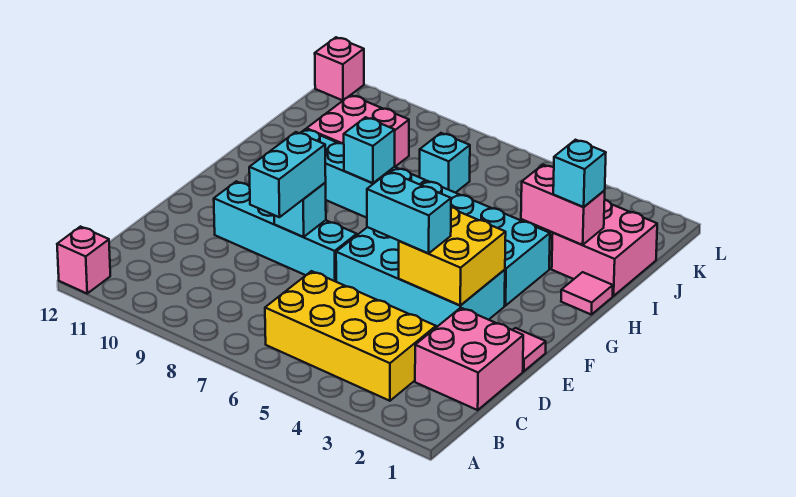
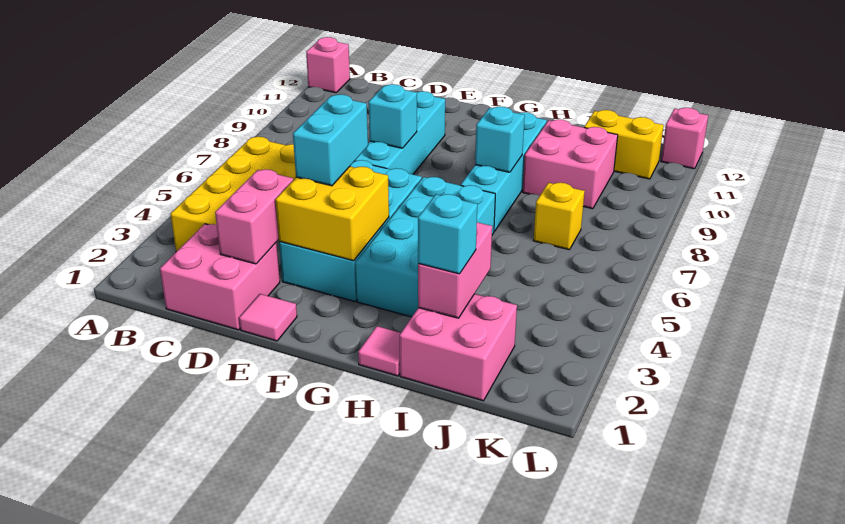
none -> pink 1x2 brick [215,169,293,264]
cyan 1x2 brick [249,132,326,217] -> none
cyan 1x1 brick [420,133,470,193] -> yellow 1x1 brick [533,183,585,250]
none -> yellow 1x2 brick [584,110,664,179]

